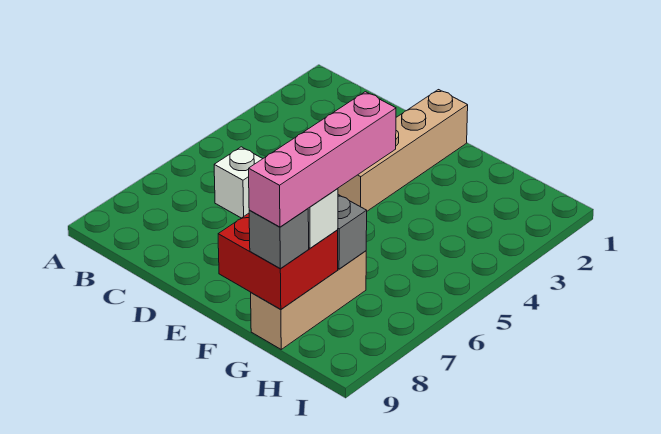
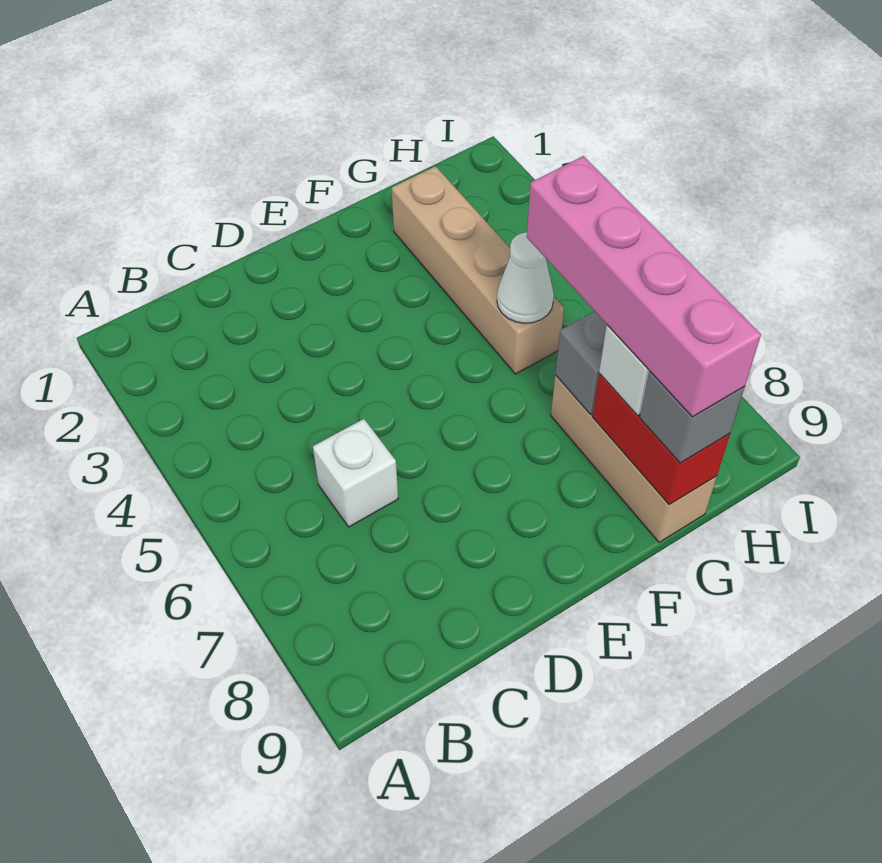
tan 1x4 brick [338,90,468,211] -> tan 1x4 brick moved to [392,166,564,374]
red 2x2 brick [218,213,338,310] -> red 1x2 brick [592,374,730,505]
none -> white 1x1 cone [497,232,554,323]

